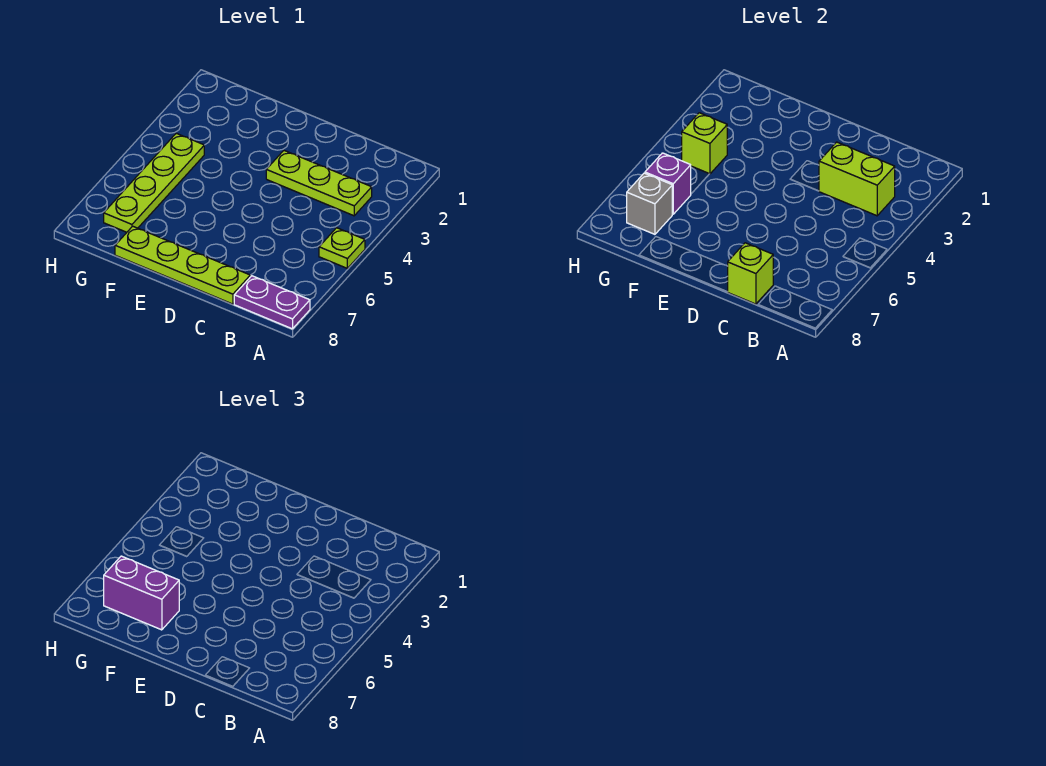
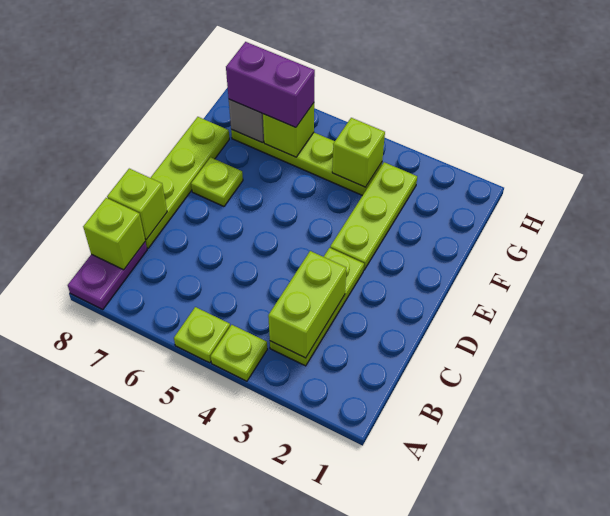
none -> lime 1x1 plate [211,325,267,381]
none -> lime 1x1 brick [83,198,145,270]
none -> lime 1x3 plate [330,162,417,270]
none -> lime 1x1 plate [191,157,243,206]
purple 1x2 brick [104,556,179,630] -> purple 1x2 brick turned to [226,42,315,127]
purple 1x1 brick [645,153,691,214] -> lime 1x1 brick [263,103,314,157]

